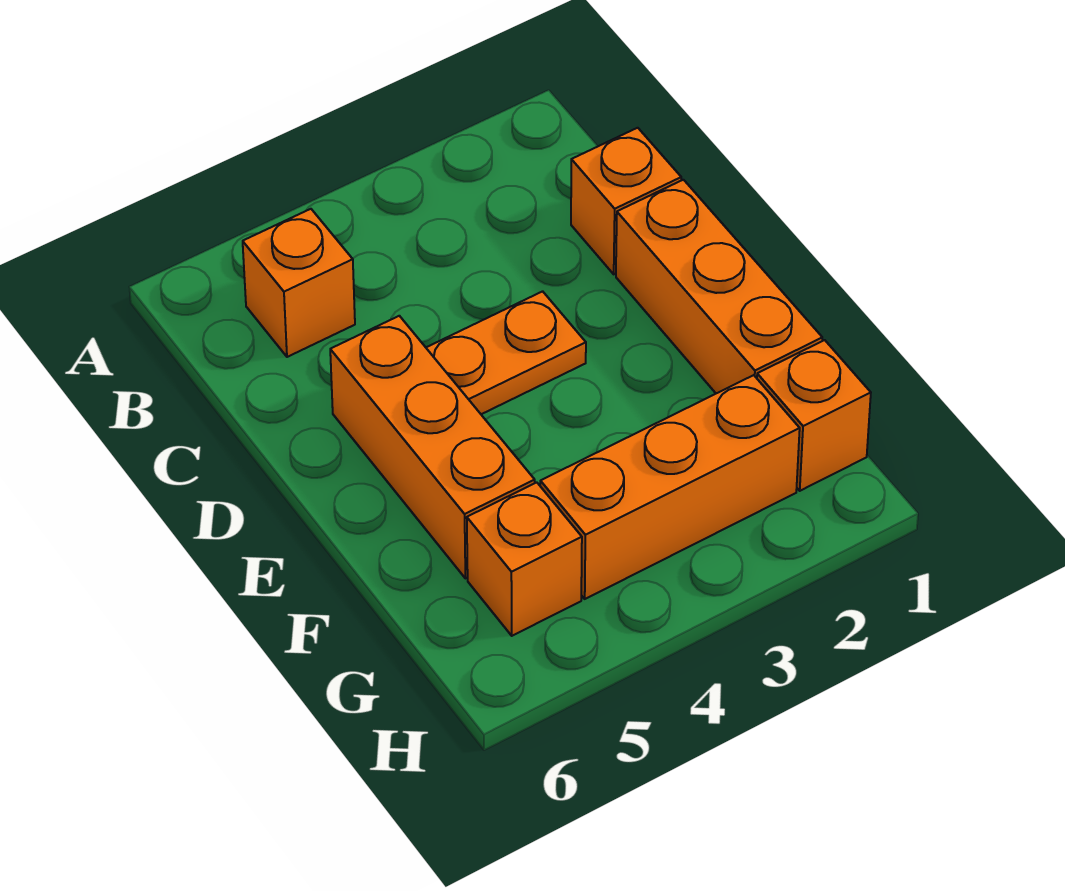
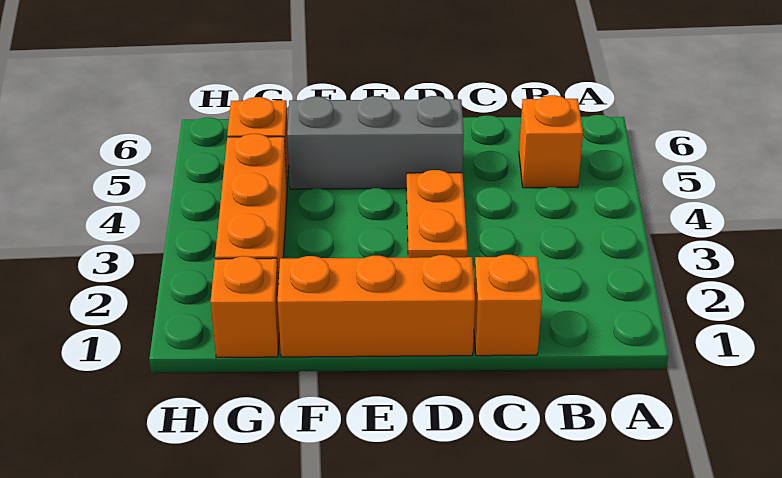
orange 1x3 brick [330,316,535,578] -> grey 1x3 brick [287,96,464,189]

